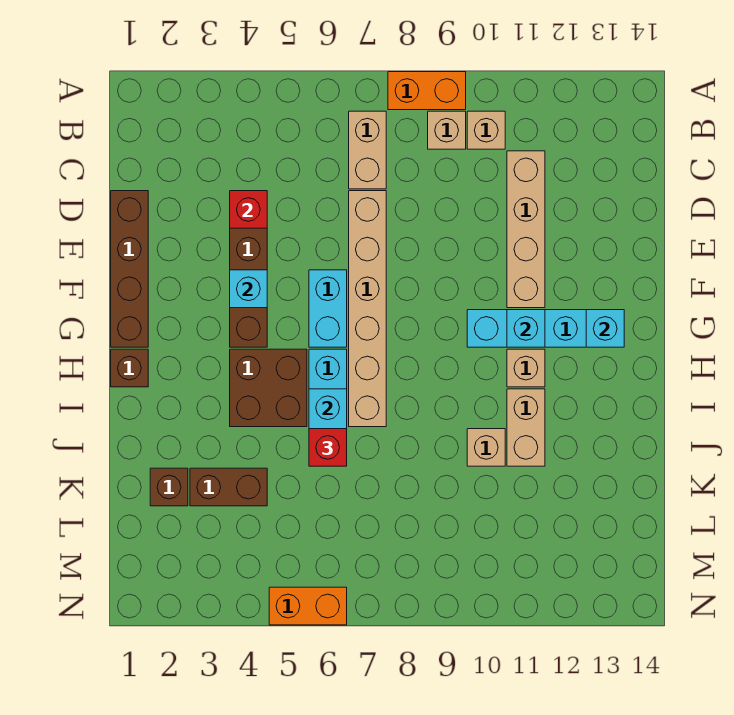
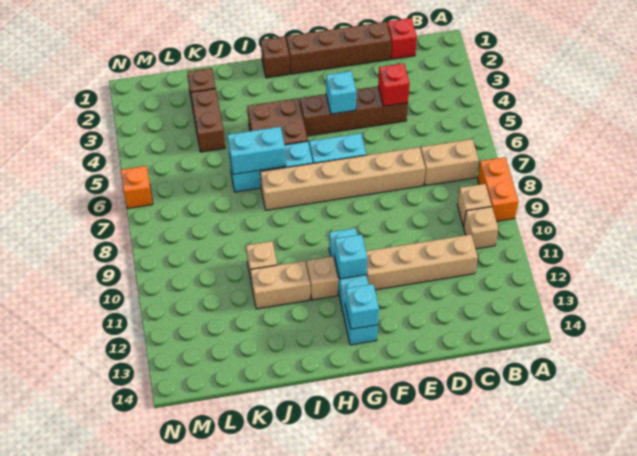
red 1x1 brick [309,429,347,466] -> red 1x1 brick moved to [388,18,417,59]
orange 1x2 brick [269,587,347,625] -> orange 1x1 brick [121,166,153,209]

